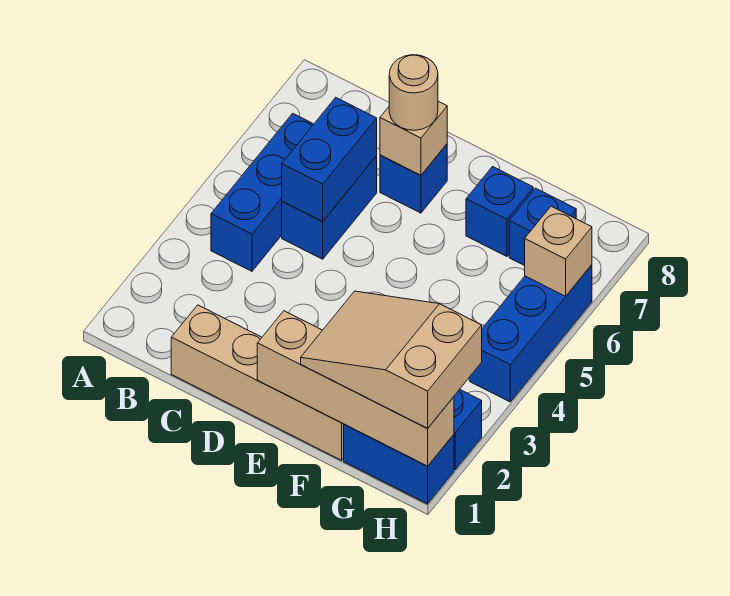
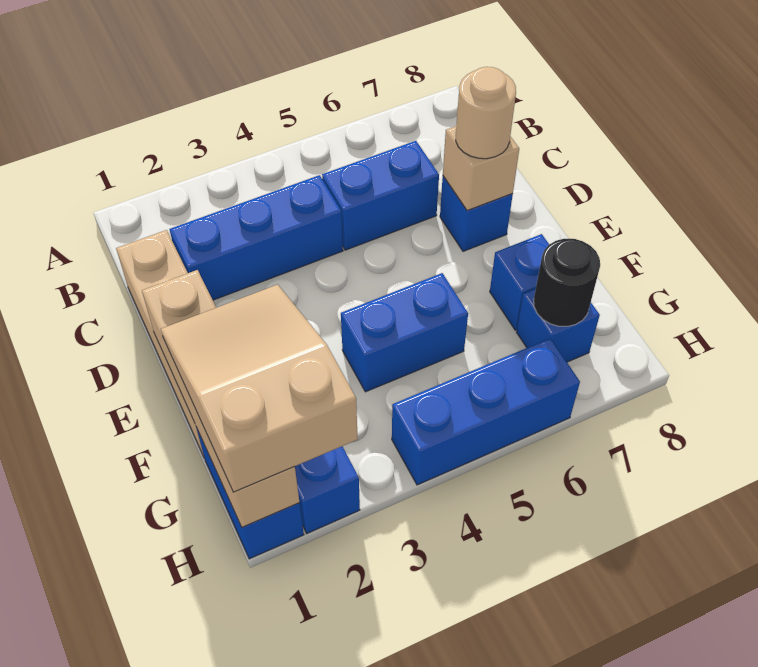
blue 1x3 brick [211,113,314,271] -> blue 1x3 brick moved to [169,175,343,300]
blue 1x2 brick [282,98,377,222] -> blue 1x2 brick moved to [341,273,468,392]
none -> black 1x1 round brick [534,239,600,326]
tan 1x1 brick [525,206,592,296] -> none

